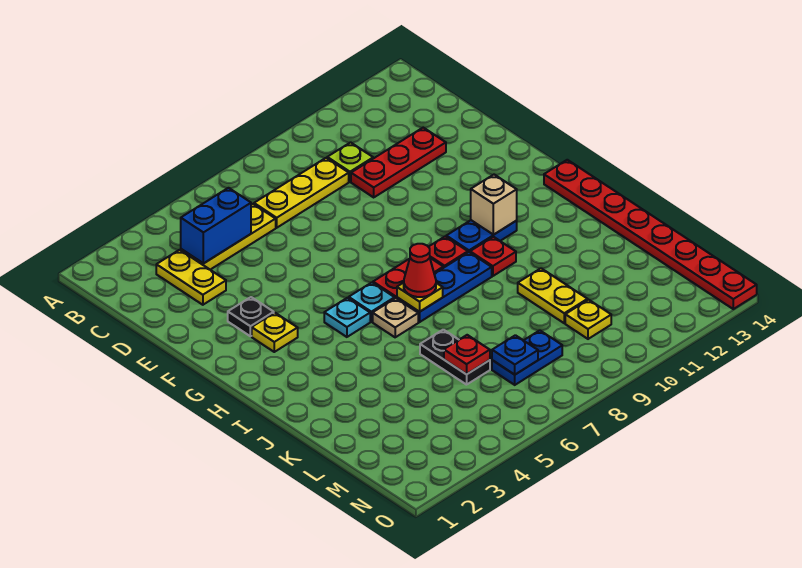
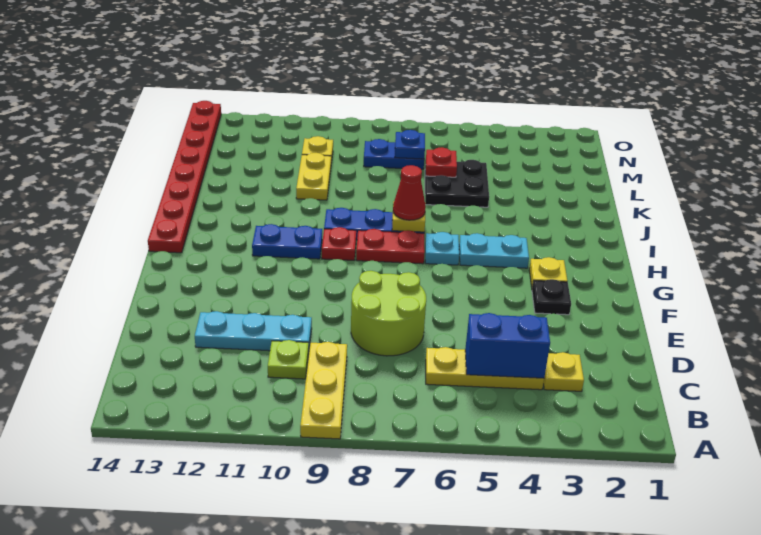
yellow 1x2 plate [156,250,226,305] -> yellow 1x1 plate [543,352,584,391]
yellow 1x3 plate [254,158,349,228] -> yellow 1x3 plate turned to [300,342,347,439]
none -> lime 2x2 round brick [351,271,426,356]
red 1x3 plate [351,128,446,197] -> cyan 1x3 plate [195,311,312,351]
cyan 1x1 plate [324,298,370,337] -> cyan 1x2 plate [459,233,529,268]
tan 1x1 brick [471,175,517,235] -> none
tan 1x1 plate [373,298,418,337] -> none
red 1x1 plate [470,237,516,276] -> none
black 1x2 plate [420,330,490,385] -> black 2x2 plate [425,160,489,207]

